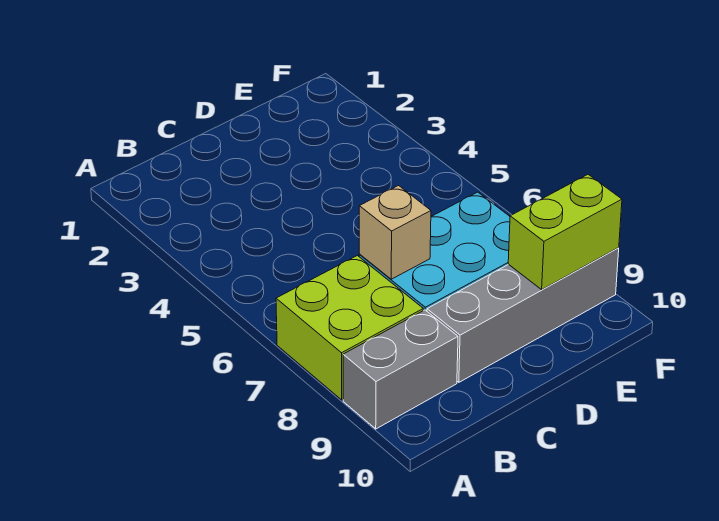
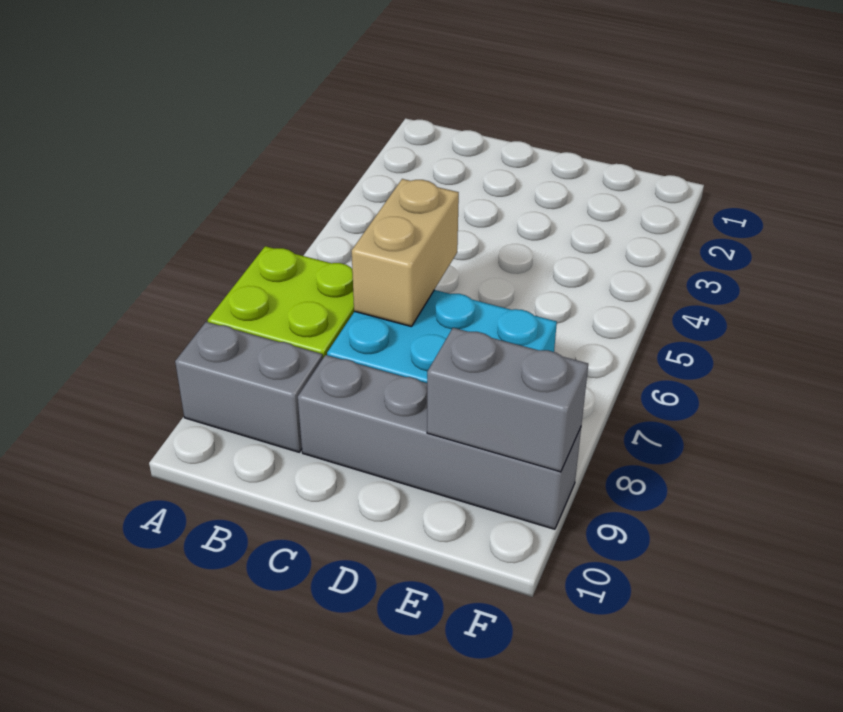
tan 1x1 brick [359,186,431,279] -> tan 1x2 brick [352,179,459,327]
lime 1x2 brick [508,175,622,290] -> grey 1x2 brick [427,328,588,472]

